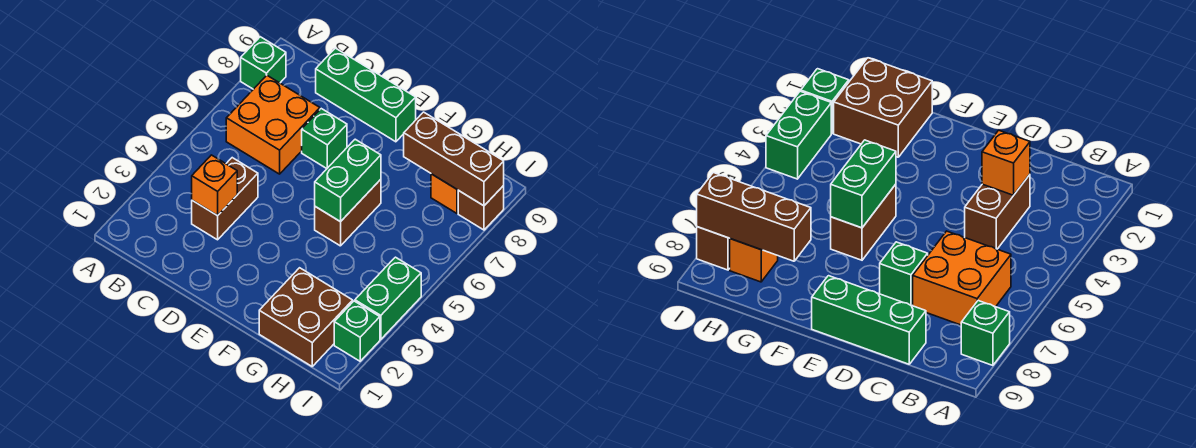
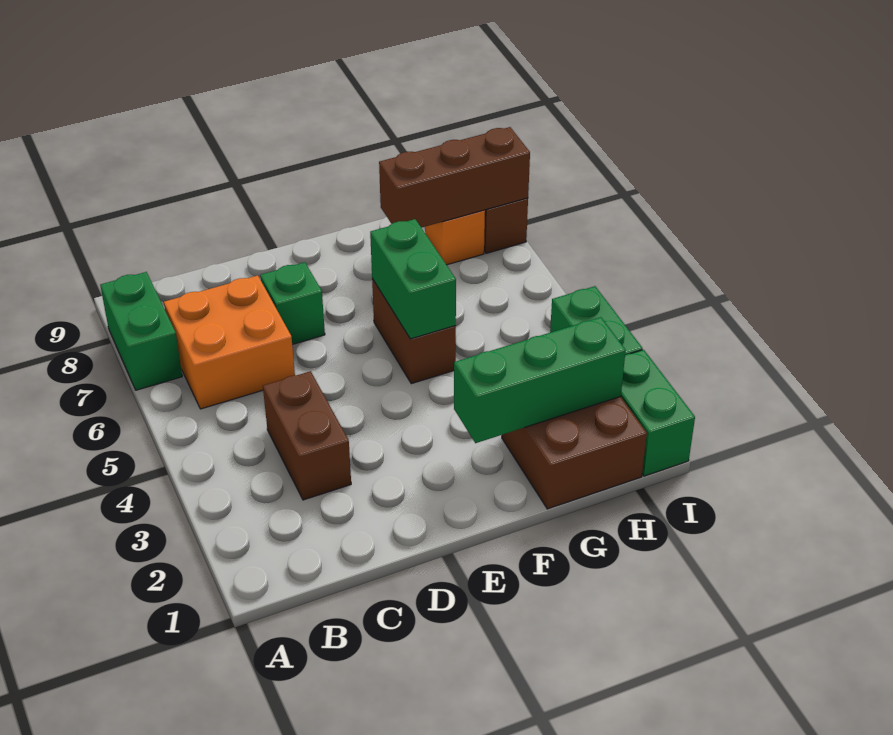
green 1x1 brick [241,37,286,89] -> green 1x2 brick [100,272,182,390]
orange 1x1 brick [192,155,237,216] -> none
green 1x3 brick [316,48,416,142] -> green 1x3 brick moved to [454,317,626,443]
green 1x1 brick [334,301,380,361] -> green 1x2 brick [621,350,695,476]

